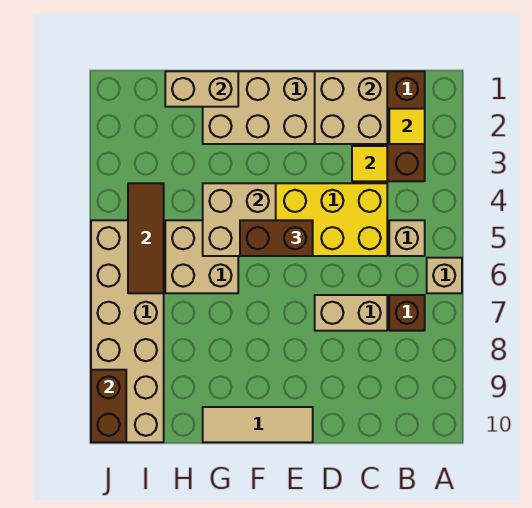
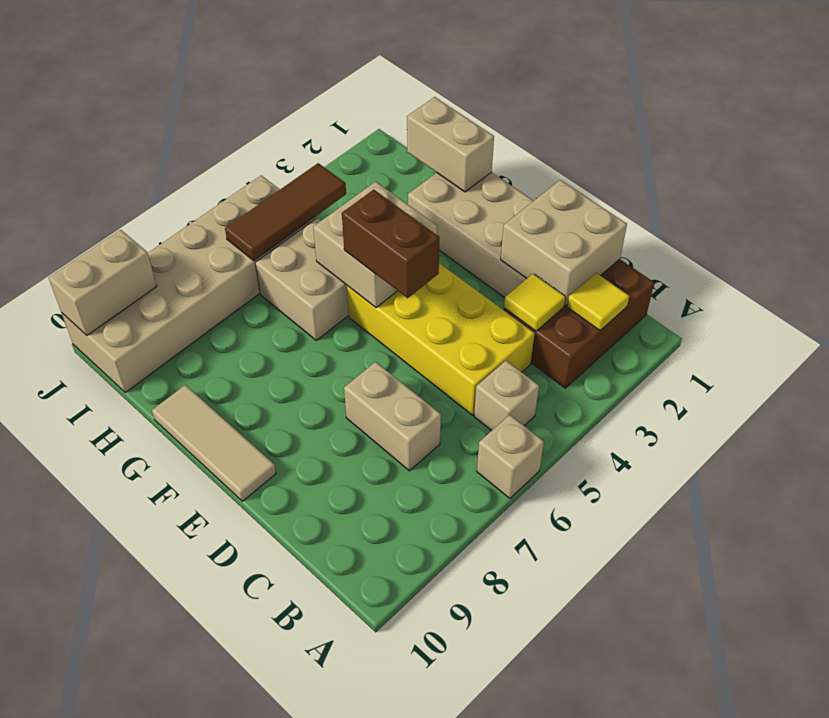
brown 1x1 brick [389,295,425,331] -> none
brown 1x2 brick [91,370,126,442] -> tan 1x2 brick [49,230,157,335]

